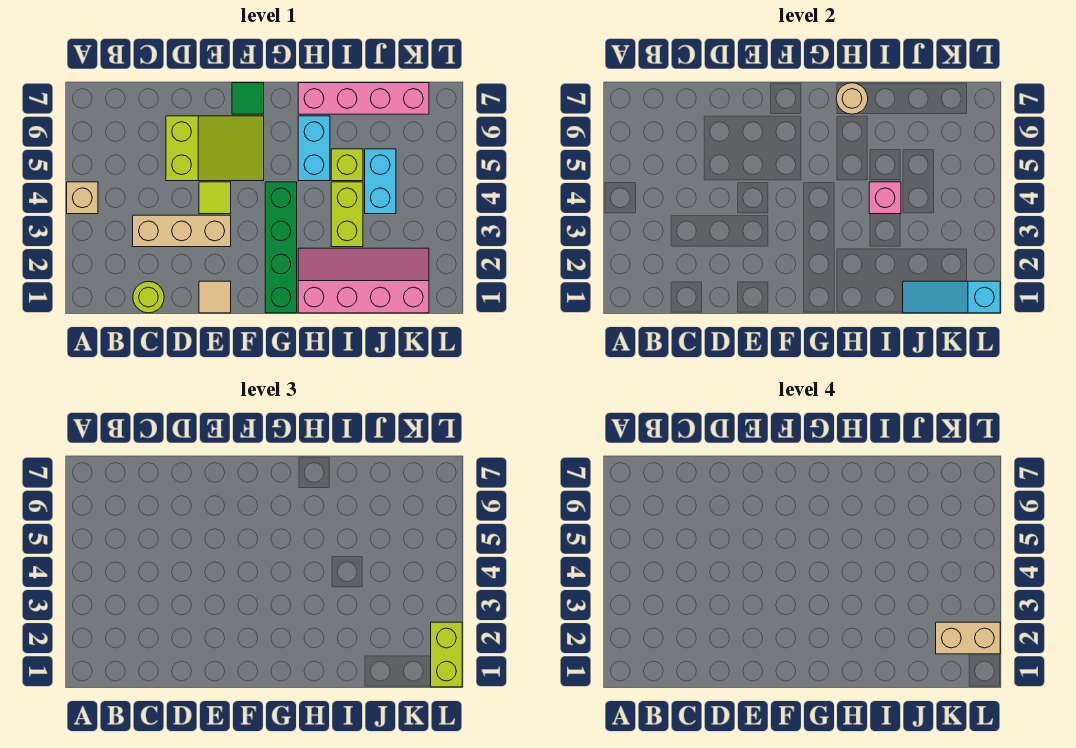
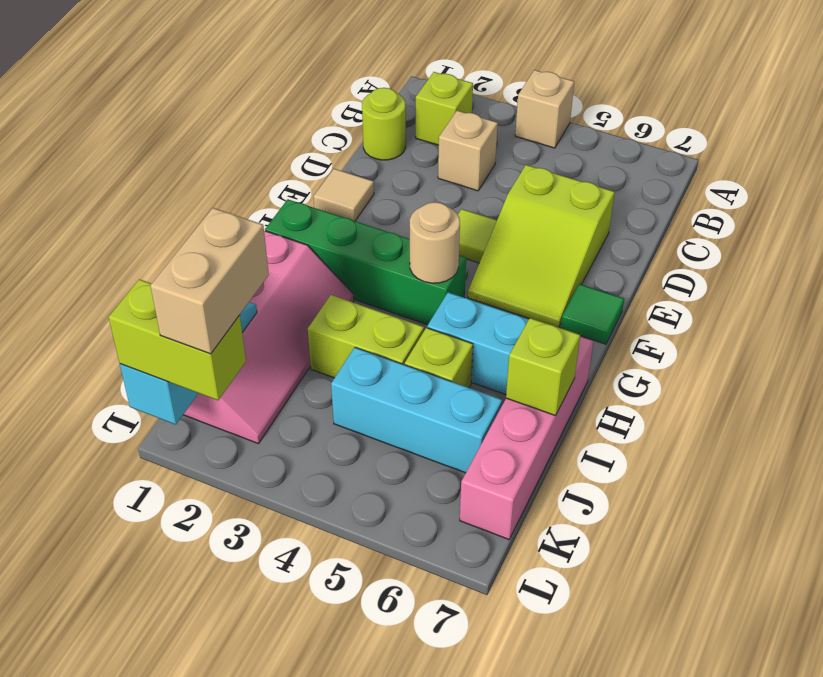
none -> lime 1x1 brick [416,72,473,145]
tan 1x3 brick [133,215,231,247] -> tan 1x1 brick [438,111,498,191]
tan 1x1 round brick [836,83,868,114] -> tan 1x1 round brick moved to [410,202,460,283]
pink 1x1 brick [869,182,901,214] -> none
none -> lime 1x1 brick [506,318,580,416]
cyan 1x2 brick [365,149,396,214] -> cyan 1x3 brick [331,347,502,473]

